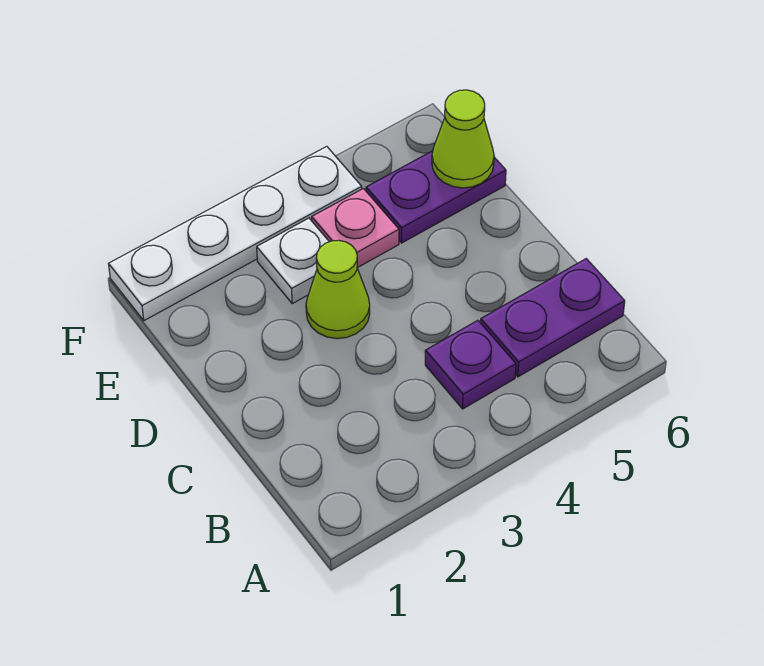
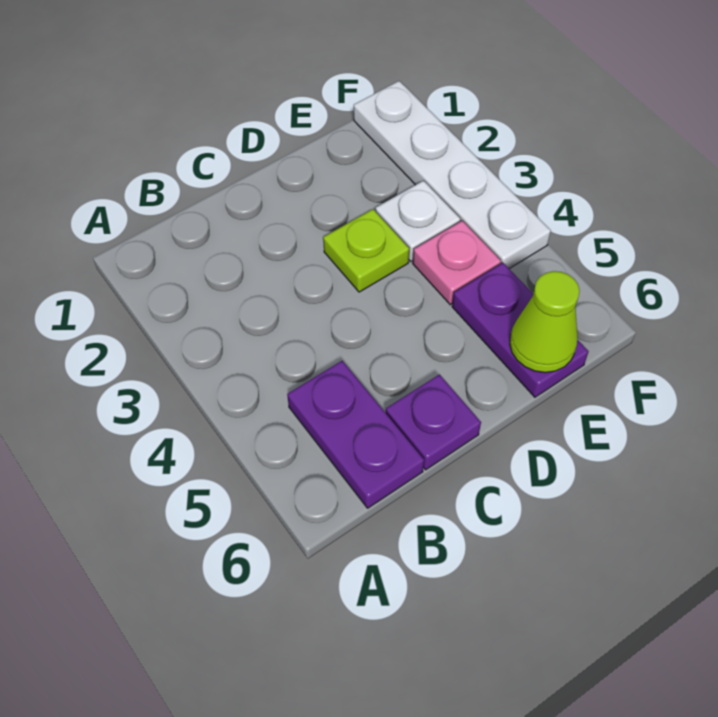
purple 1x1 plate [425,320,516,409] -> purple 1x1 plate moved to [386,375,481,470]
lime 1x1 cone [306,240,370,339] -> lime 1x1 plate [323,209,409,292]

